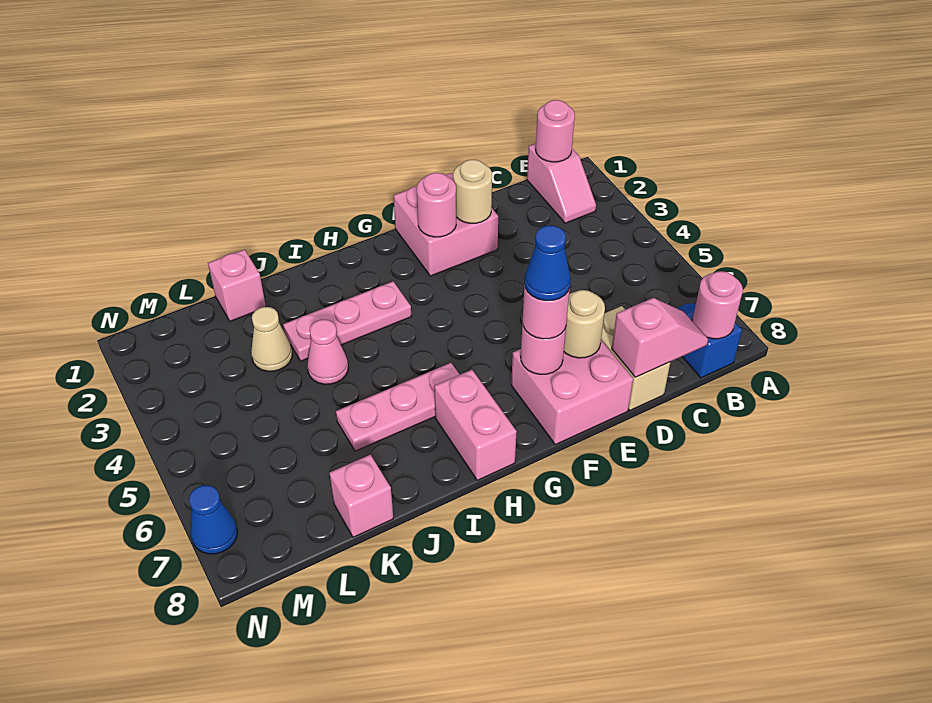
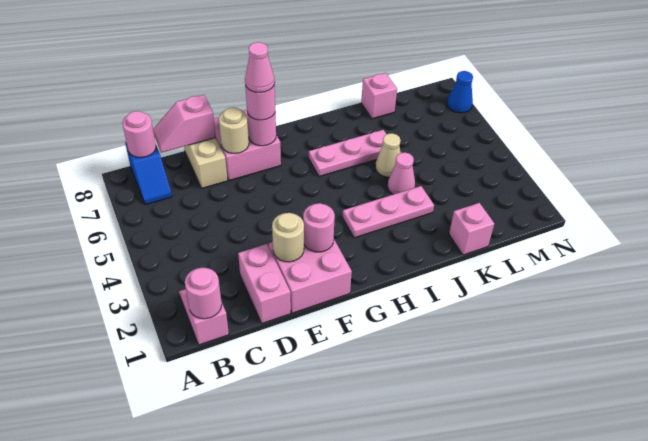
blue 1x1 cone [525,225,571,301] -> pink 1x1 cone [245,42,275,93]
pink 1x2 brick [434,370,517,480] -> pink 1x2 brick moved to [238,244,291,323]
tan 1x1 cone [251,307,292,371] -> tan 1x1 cone moved to [375,133,401,177]

